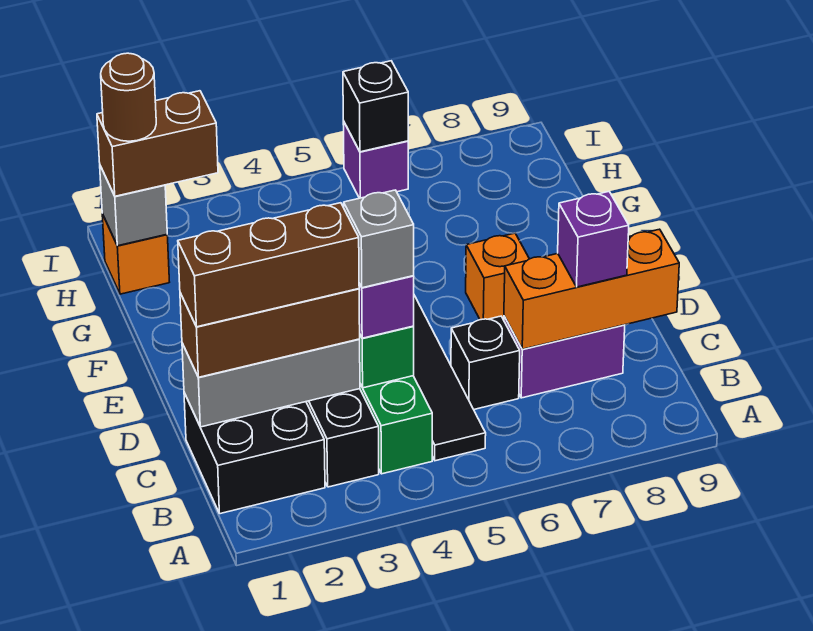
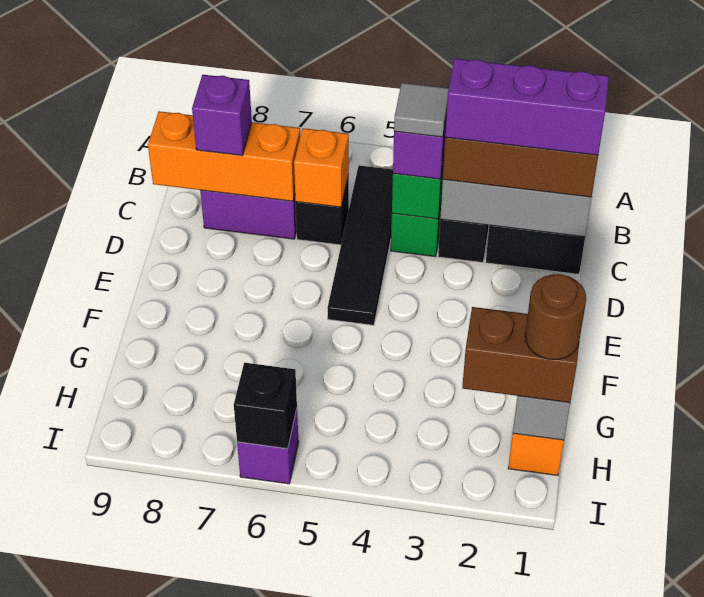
brown 1x3 brick [178,203,359,327] -> purple 1x3 brick [445,59,609,155]
grey 1x1 brick [344,190,414,288] -> grey 1x1 tile [394,83,449,137]
orange 1x1 brick [466,233,529,320] -> orange 1x1 brick moved to [294,128,349,207]

